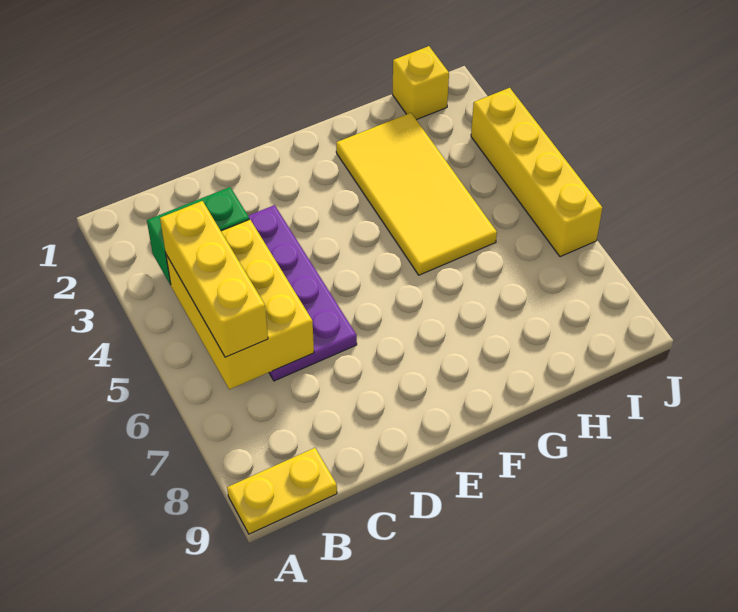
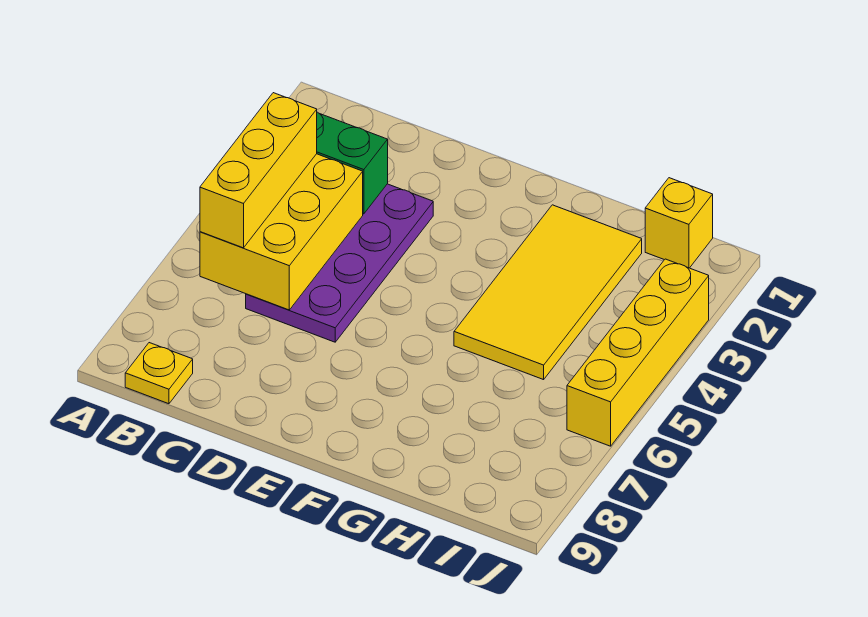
yellow 1x2 plate [227,448,337,534] -> yellow 1x1 plate [125,343,193,404]

